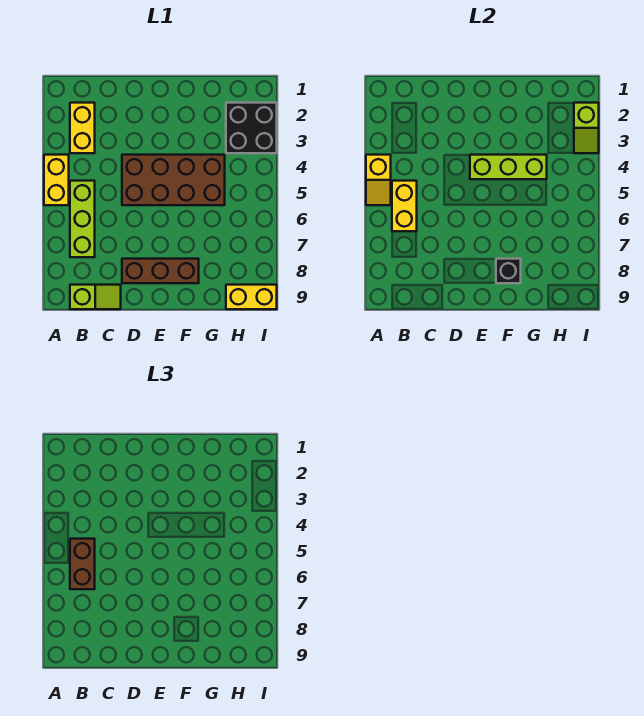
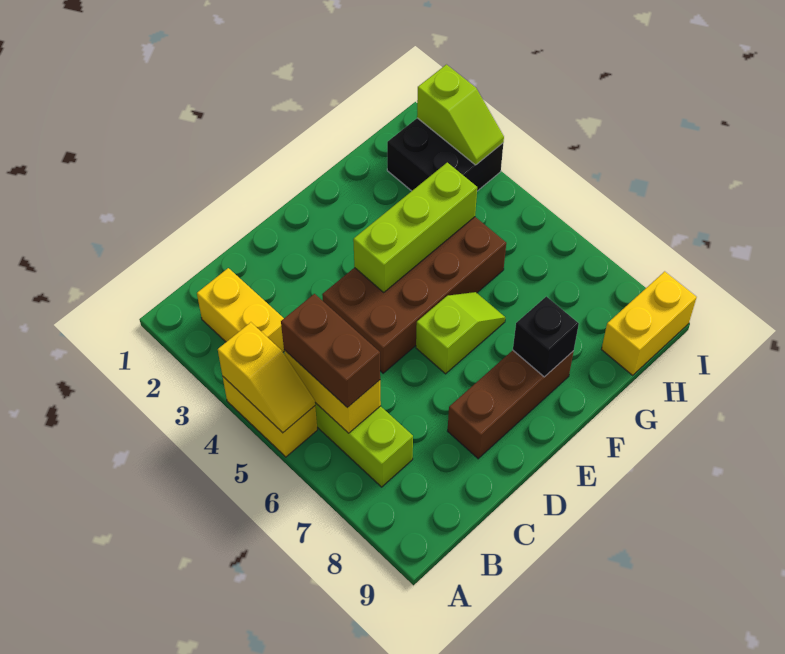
lime 1x2 slope [70,285,121,309] -> lime 1x2 slope moved to [416,292,505,374]

